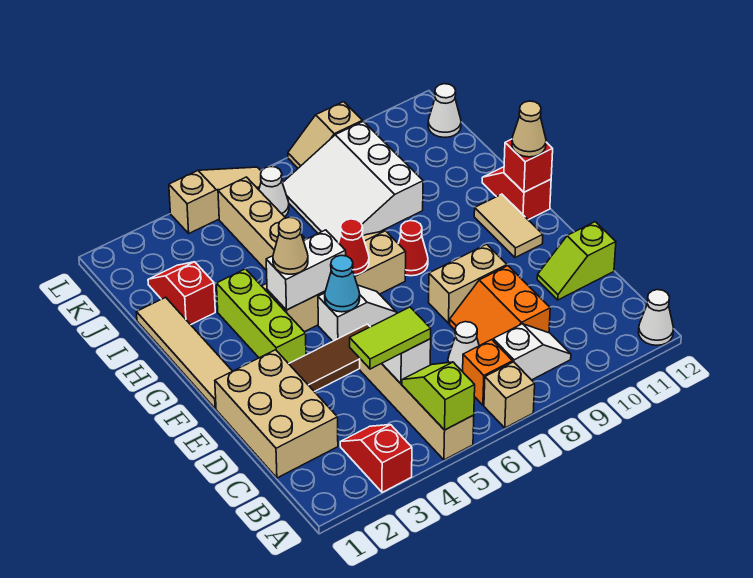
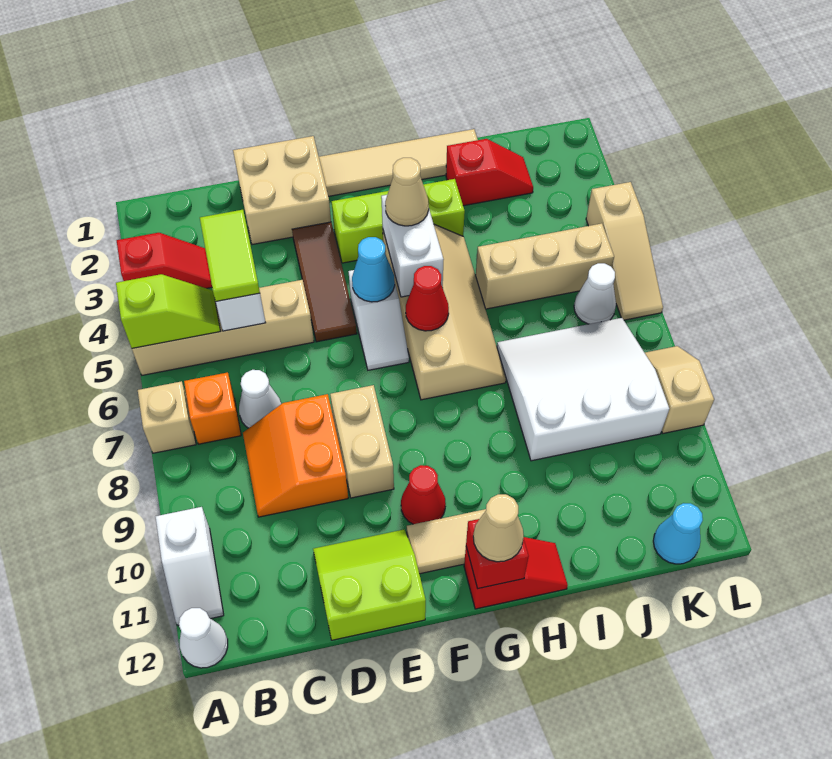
white 1x2 slope [493,324,571,380] -> white 1x2 slope moved to [155,507,224,625]
tan 2x3 brick [215,350,338,478] -> tan 2x2 brick [233,136,331,245]
orange 2x2 slope [450,266,550,346] -> orange 2x2 slope turned to [243,394,348,517]
lime 1x2 slope [537,222,616,300] -> lime 2x2 slope [313,530,426,640]
red 1x1 cone [398,221,428,276] -> red 1x1 cone moved to [401,465,446,524]
white 1x1 cone [428,84,461,137] -> cyan 1x1 cone [653,503,703,564]

